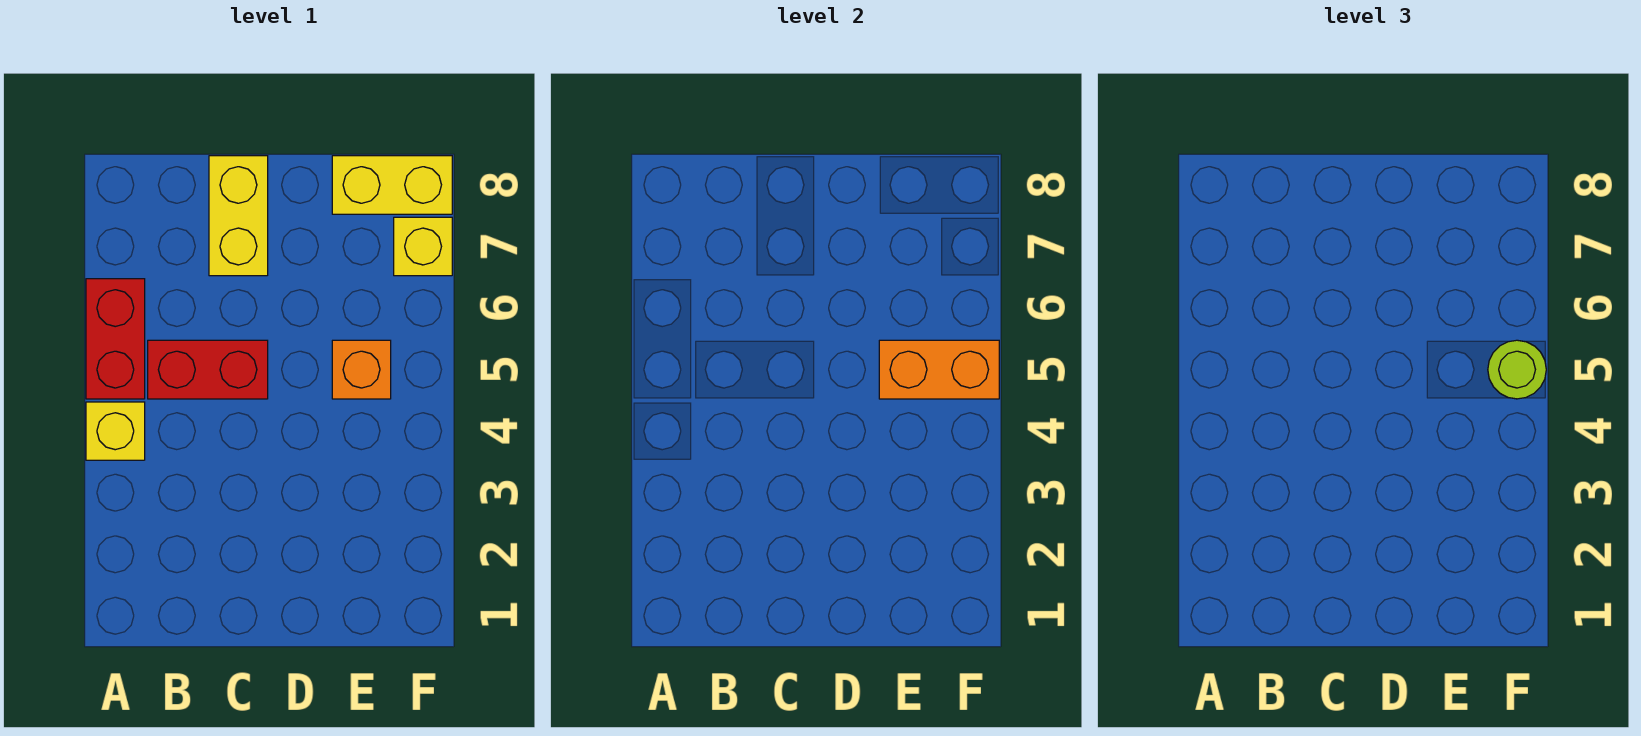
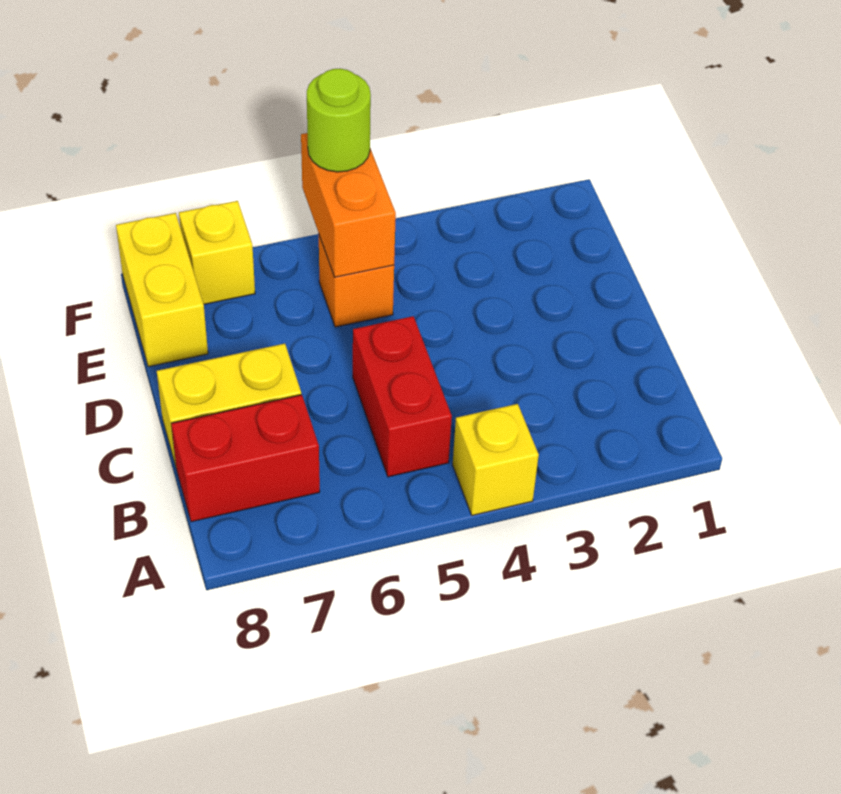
red 1x2 brick [86,279,145,399] -> red 1x2 brick moved to [171,395,320,522]

